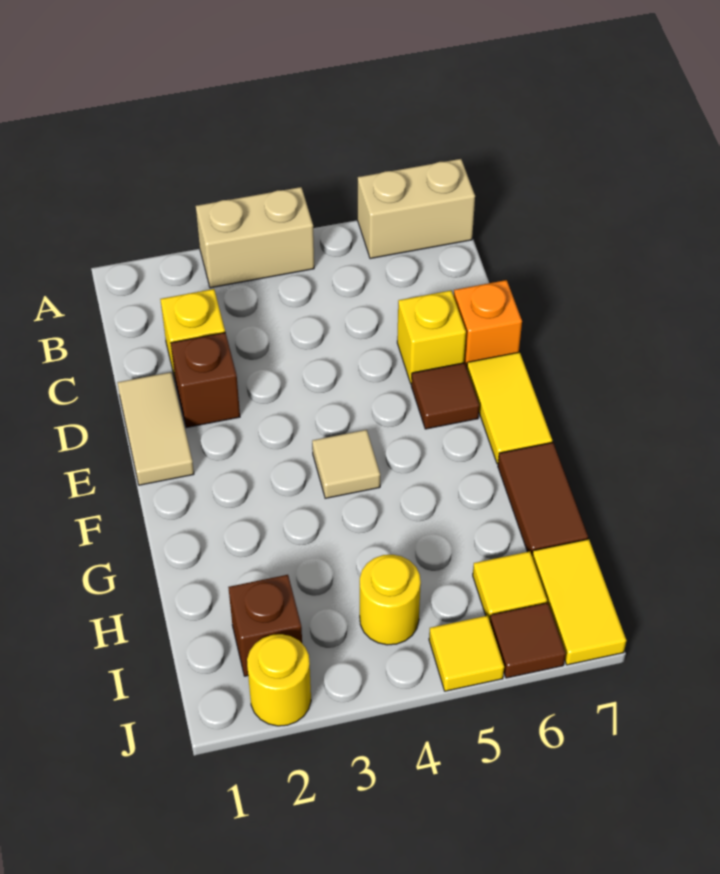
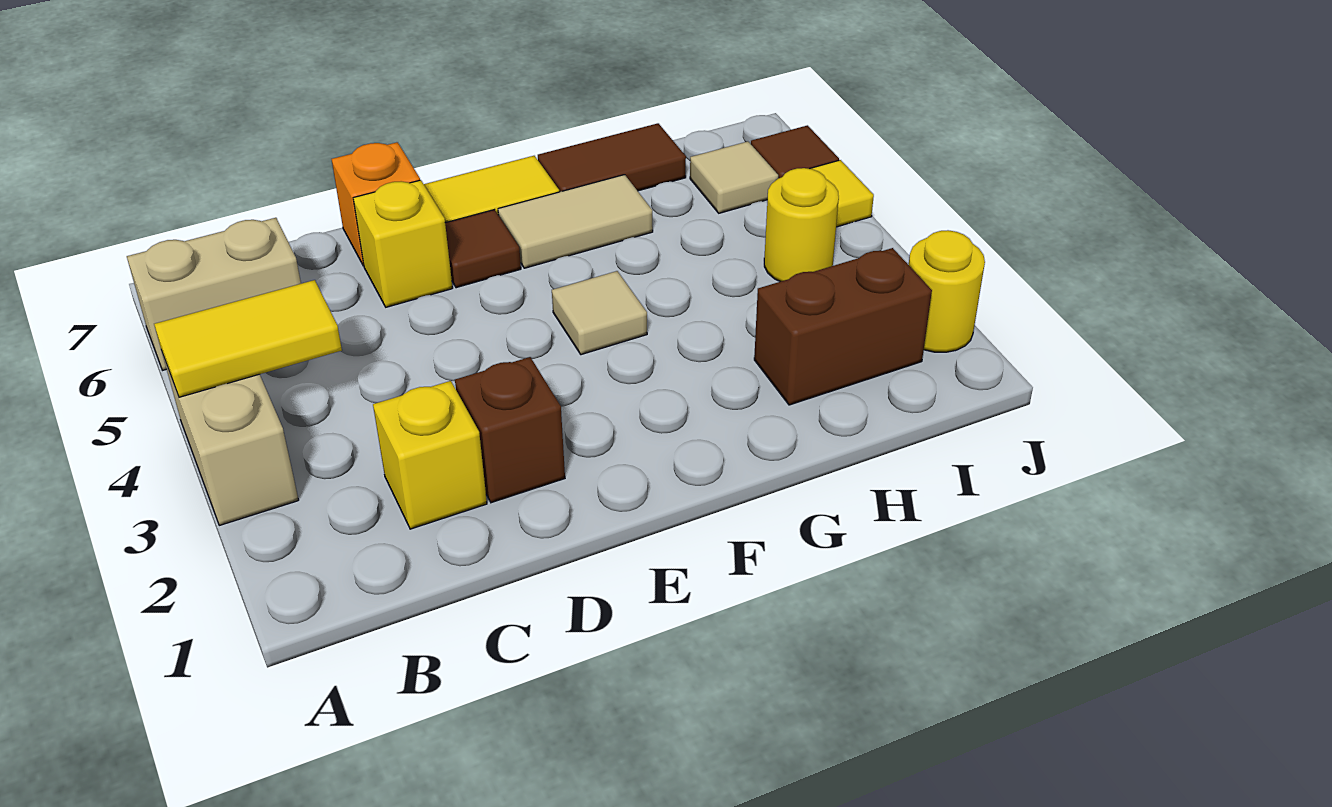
tan 1x2 brick [358,159,475,259] -> tan 1x2 brick turned to [127,218,301,370]
tan 1x2 tile [117,372,194,485] -> tan 1x2 tile moved to [498,175,653,268]
brown 1x1 brick [228,575,302,676] -> brown 1x2 brick [754,248,932,405]
yellow 1x1 tile [473,551,547,621] -> tan 1x1 tile [690,141,778,213]
yellow 1x2 tile [532,539,626,665] -> yellow 1x2 tile moved to [154,280,342,397]

